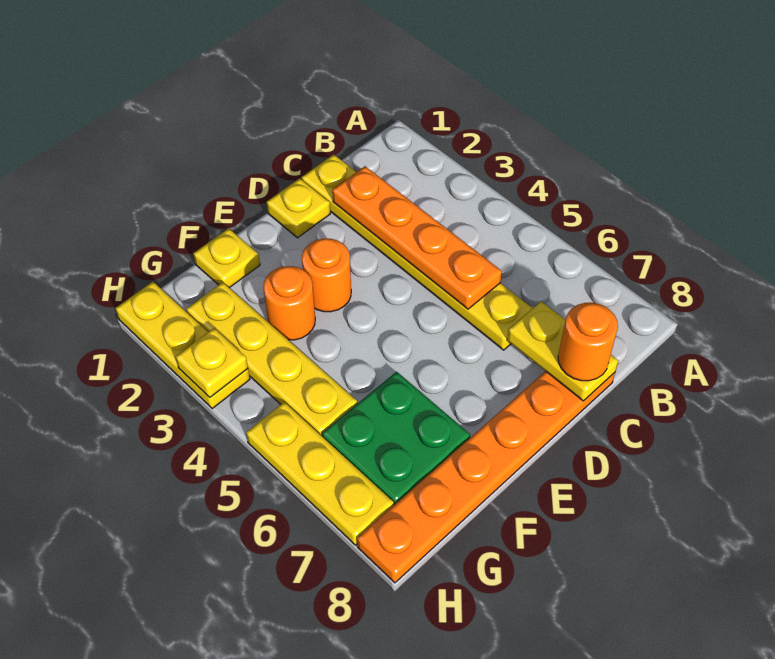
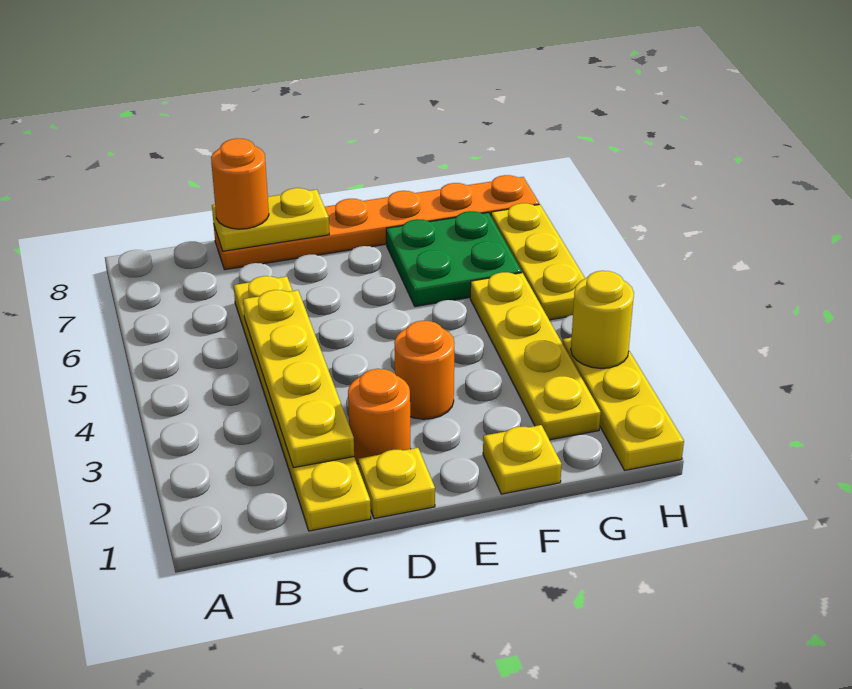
orange 1x4 plate [332,166,502,309] -> yellow 1x4 plate [243,290,354,468]
yellow 1x2 plate [507,301,619,401] -> yellow 1x2 plate turned to [212,188,329,251]
orange 1x1 round brick [264,266,315,340] -> orange 1x1 round brick moved to [348,369,411,464]
yellow 1x1 plate [175,328,248,397] -> yellow 1x1 round brick [571,271,634,368]

